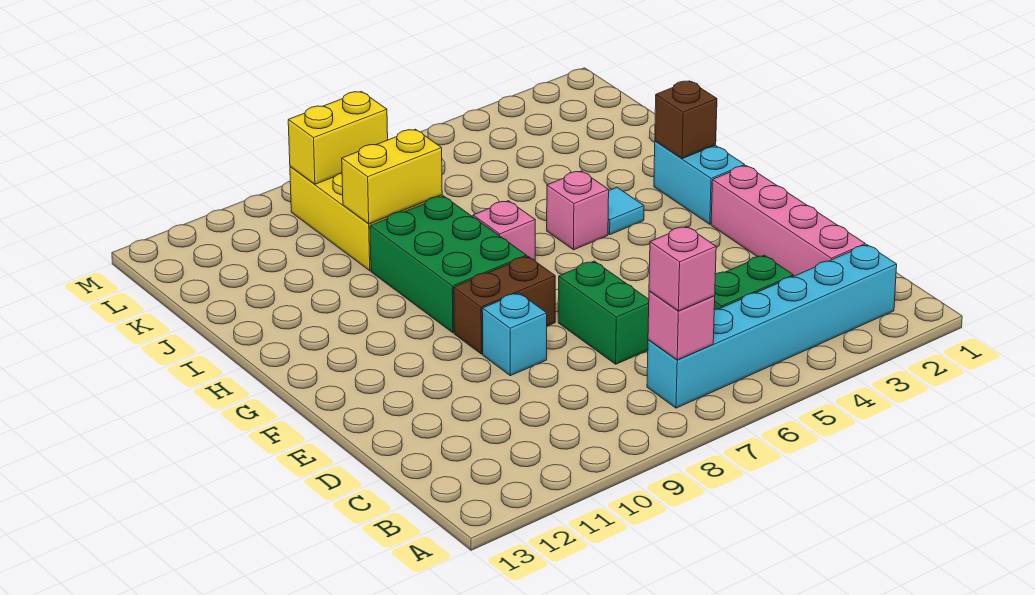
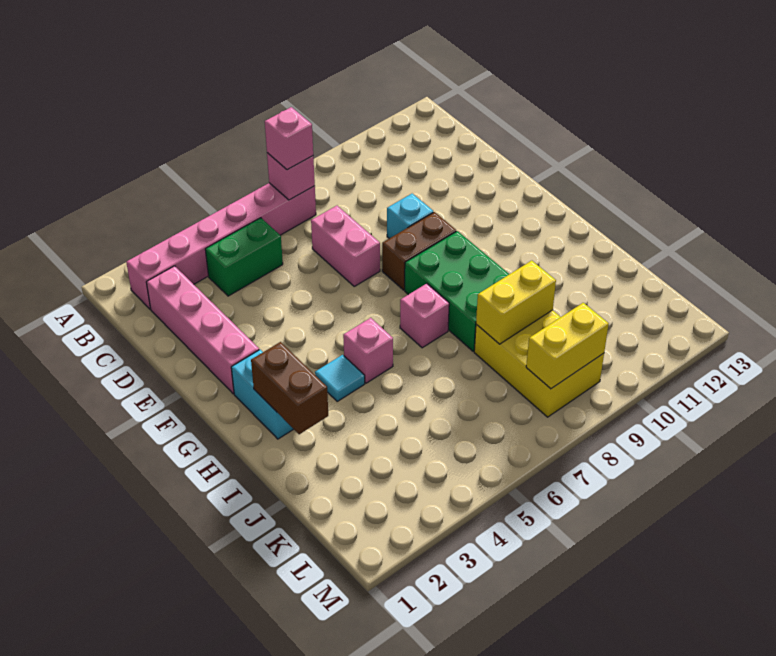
cyan 1x6 brick [647,245,897,408] -> pink 1x6 brick [126,183,316,309]
green 1x2 brick [558,261,649,364] -> pink 1x2 brick [311,206,380,286]
brown 1x1 brick [655,81,717,159] -> brown 1x2 brick [251,342,328,434]

